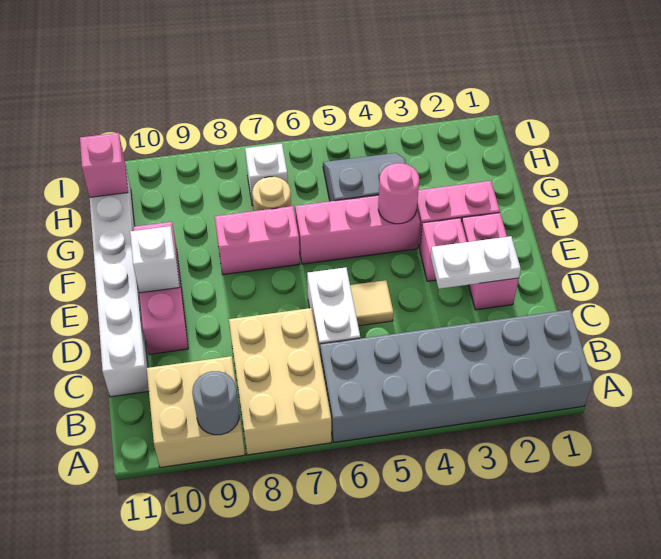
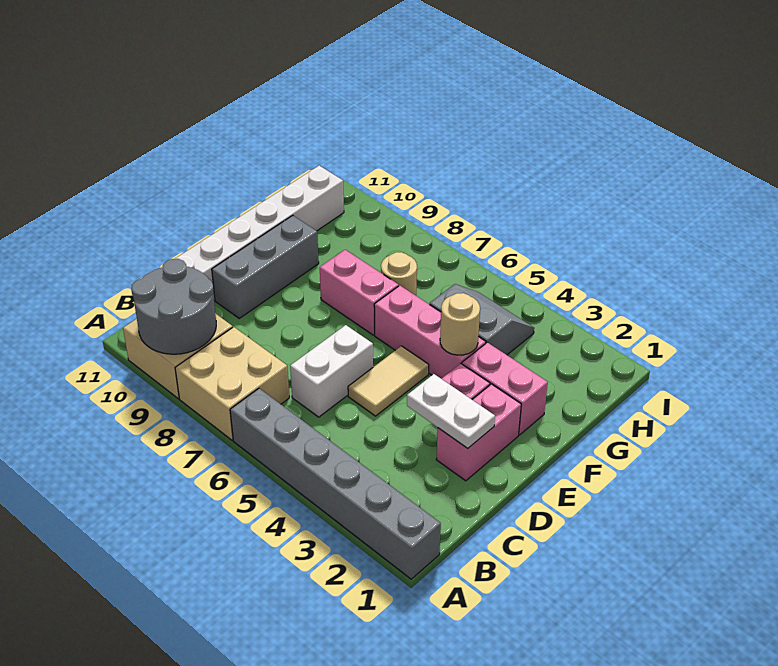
grey 2x6 brick [320,310,593,442] -> grey 1x6 brick [230,388,441,579]
tan 2x3 brick [229,308,331,455] -> tan 2x2 brick [175,327,289,440]
grey 1x1 round brick [192,371,239,435] -> grey 2x2 round brick [131,259,216,354]
tan 1x1 tile [350,280,394,326] -> tan 1x2 tile [348,346,429,416]
pink 1x3 brick [133,222,188,354] -> grey 1x3 brick [212,215,319,318]
white 1x1 brick [130,226,180,293] -> none
pink 1x1 round brick [378,163,419,224] -> tan 1x1 round brick [440,293,480,355]
white 1x1 brick [245,144,288,206] -> none
pink 1x1 brick [80,133,128,197] -> none

